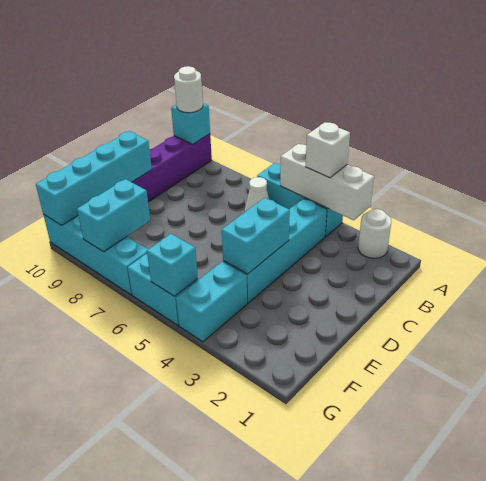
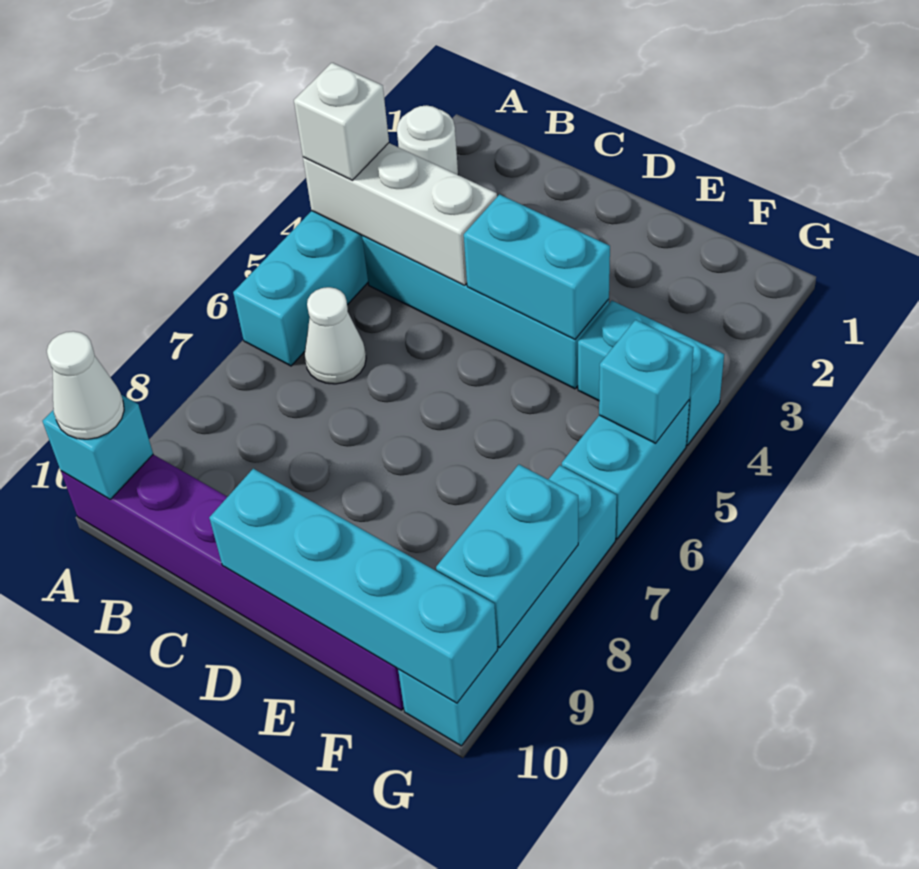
white 1x3 brick [280,144,374,220] -> white 1x3 brick turned to [303,143,497,285]
white 1x1 round brick [174,66,203,113] -> white 1x1 cone [47,331,124,439]
cyan 1x2 brick [77,179,150,252] -> cyan 1x2 brick turned to [436,465,578,647]

